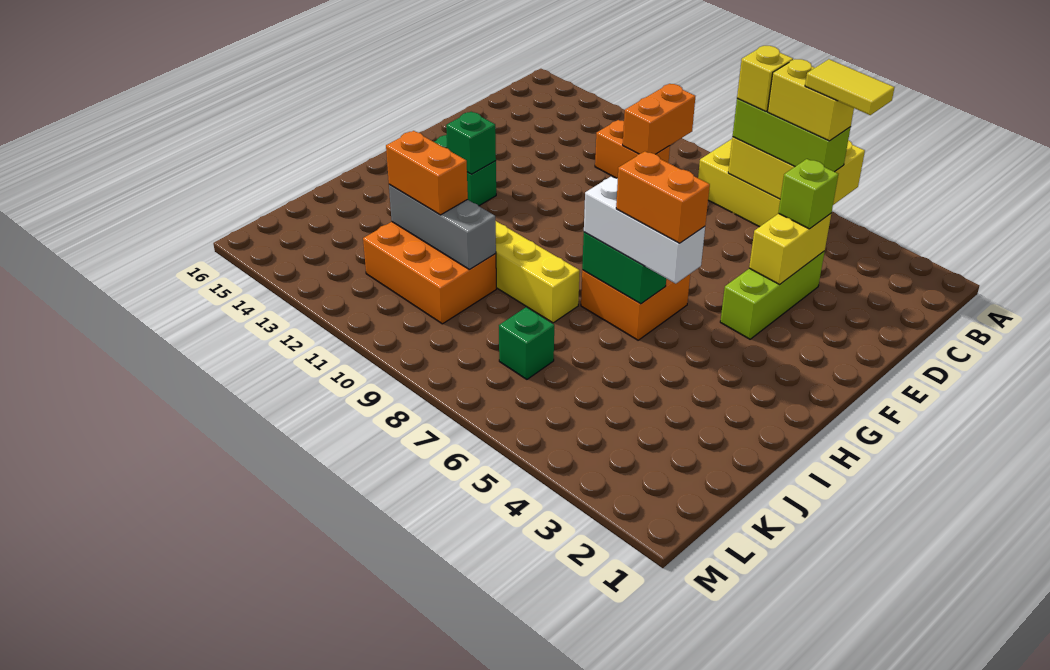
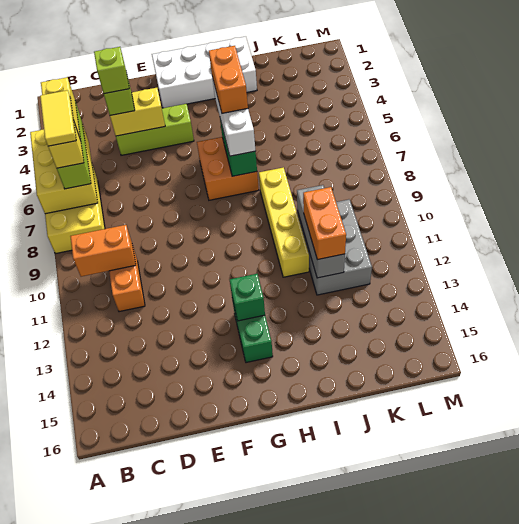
yellow 1x2 tile [805,59,895,115] -> yellow 1x2 tile moved to [40,90,76,146]
none -> lime 1x1 brick [94,47,129,94]
none -> white 2x4 brick [152,36,257,108]
orange 2x3 brick [363,222,496,324] -> grey 2x3 brick [297,199,372,295]
green 1x1 brick [499,307,554,379] -> none

